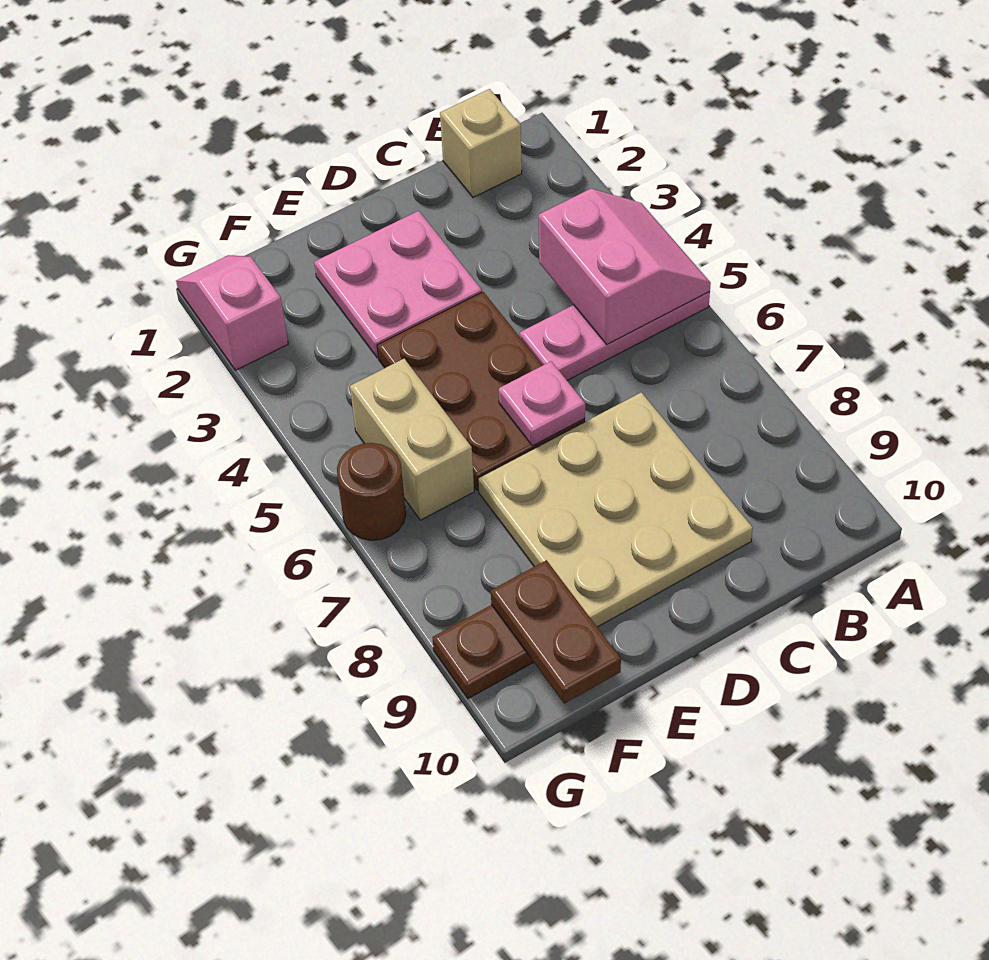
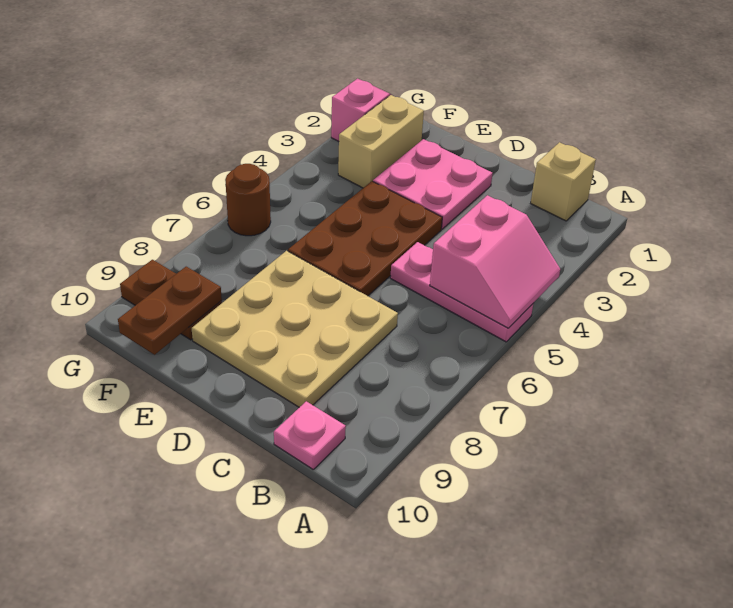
pink 1x1 plate [499,361,585,446] -> pink 1x1 plate moved to [274,401,346,469]
tan 1x2 brick [350,359,474,520] -> tan 1x2 brick moved to [338,95,424,188]

